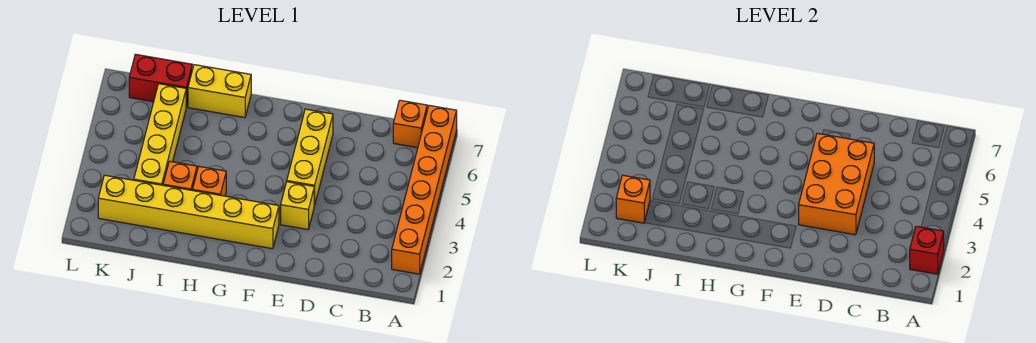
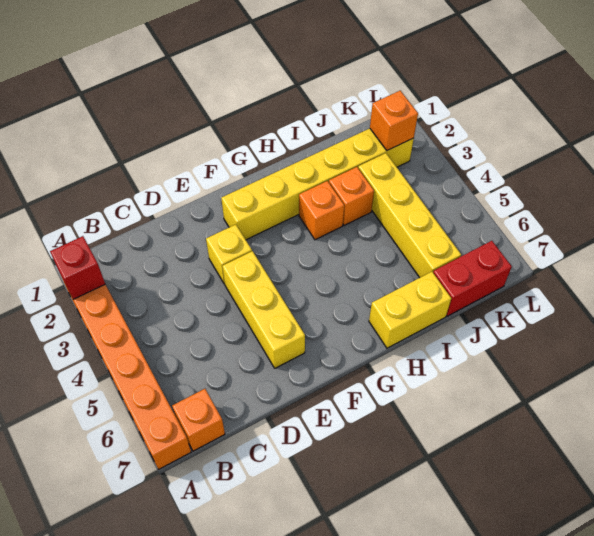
orange 2x3 brick [799,133,874,235] -> none

